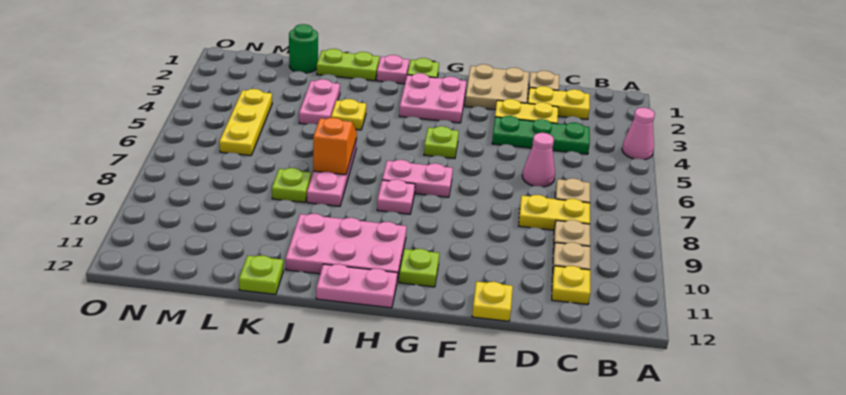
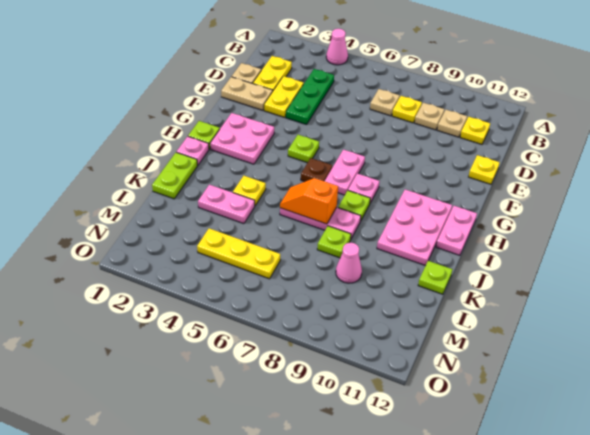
yellow 1x2 plate [519,195,590,230] -> yellow 1x1 plate [392,96,422,123]
pink 1x1 cone [522,133,555,187] -> pink 1x1 cone moved to [336,242,362,283]
tan 2x2 plate [465,64,529,110] -> tan 1x2 plate [221,77,273,110]
lime 1x1 plate [399,249,439,287] -> lime 1x1 plate moved to [338,191,370,221]
none -> brown 1x1 plate [301,158,333,182]
green 1x1 round brick [289,24,318,73] -> none

